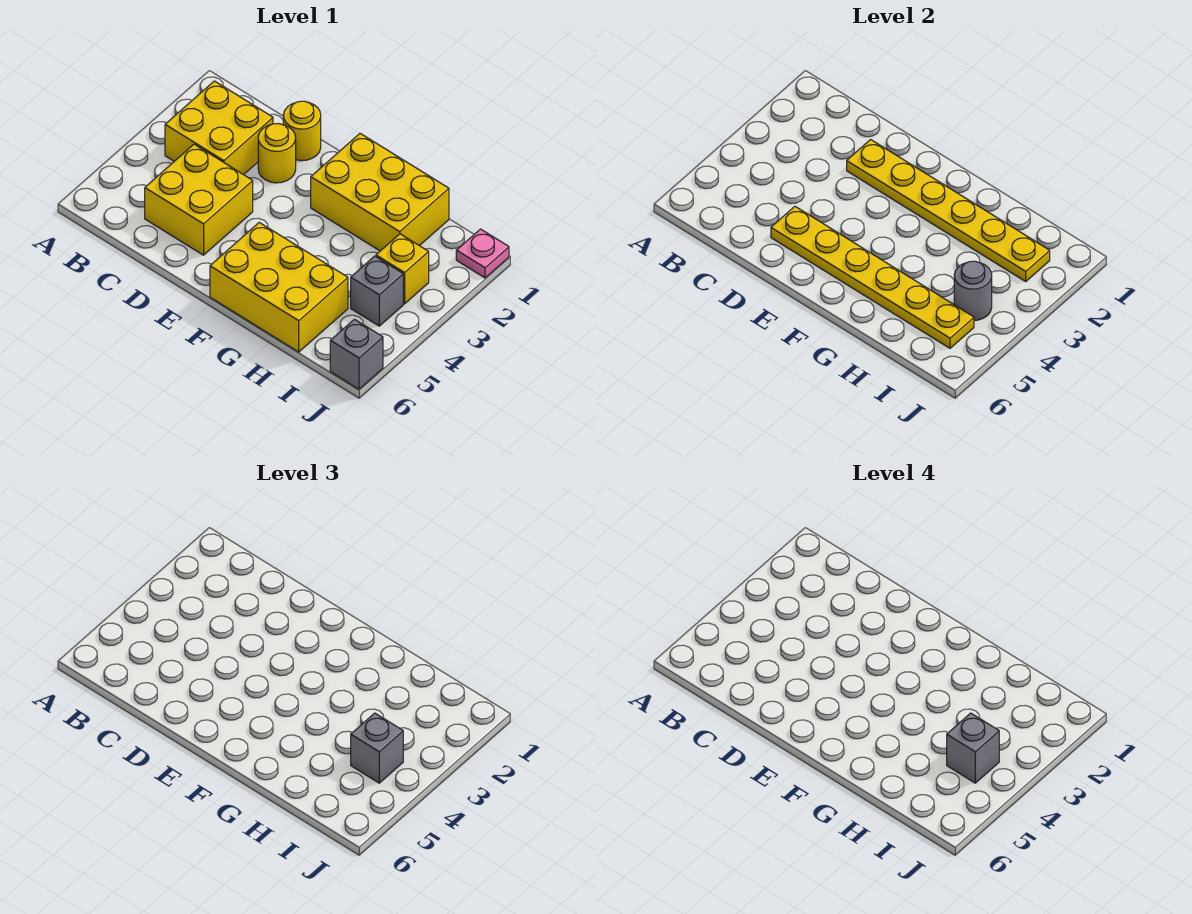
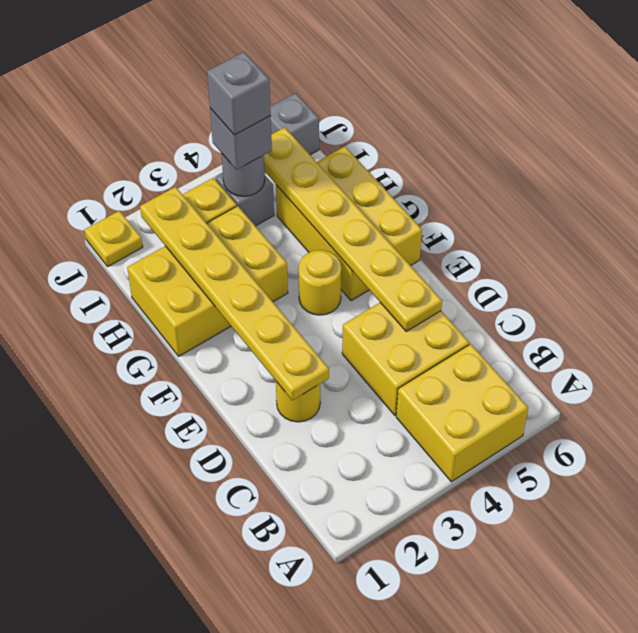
yellow 2x2 brick [165,81,273,175] -> yellow 2x2 brick moved to [396,344,528,482]
yellow 1x1 round brick [283,101,321,161] -> yellow 1x1 round brick moved to [299,250,342,315]
yellow 2x3 brick [311,134,449,251] -> yellow 2x3 brick turned to [127,206,288,356]
pink 1x1 plate [456,229,509,278] -> yellow 1x1 plate [84,211,143,266]

